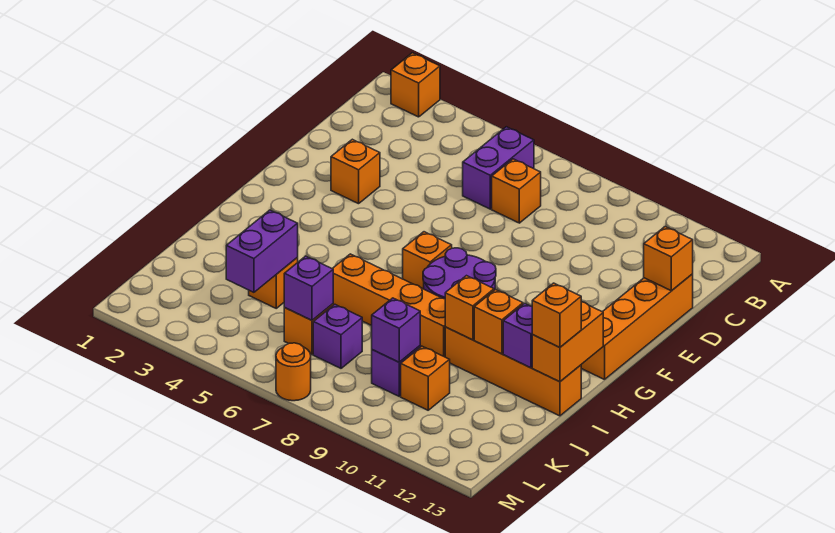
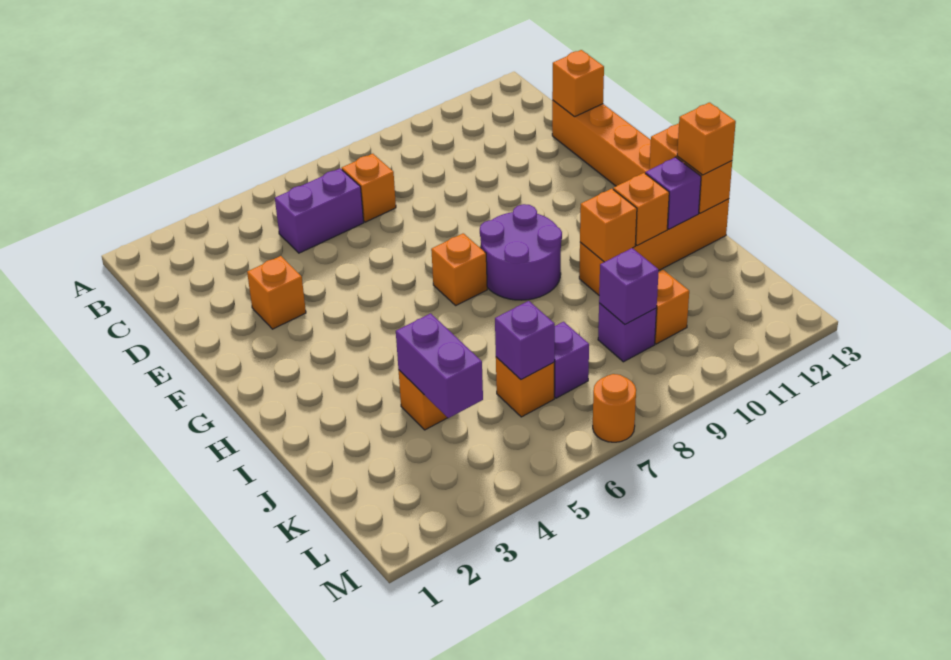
orange 1x1 brick [391,53,440,117] -> none
purple 1x2 brick [463,127,534,209] -> purple 1x2 brick turned to [275,168,364,253]
orange 1x4 brick [332,254,445,357] -> none

